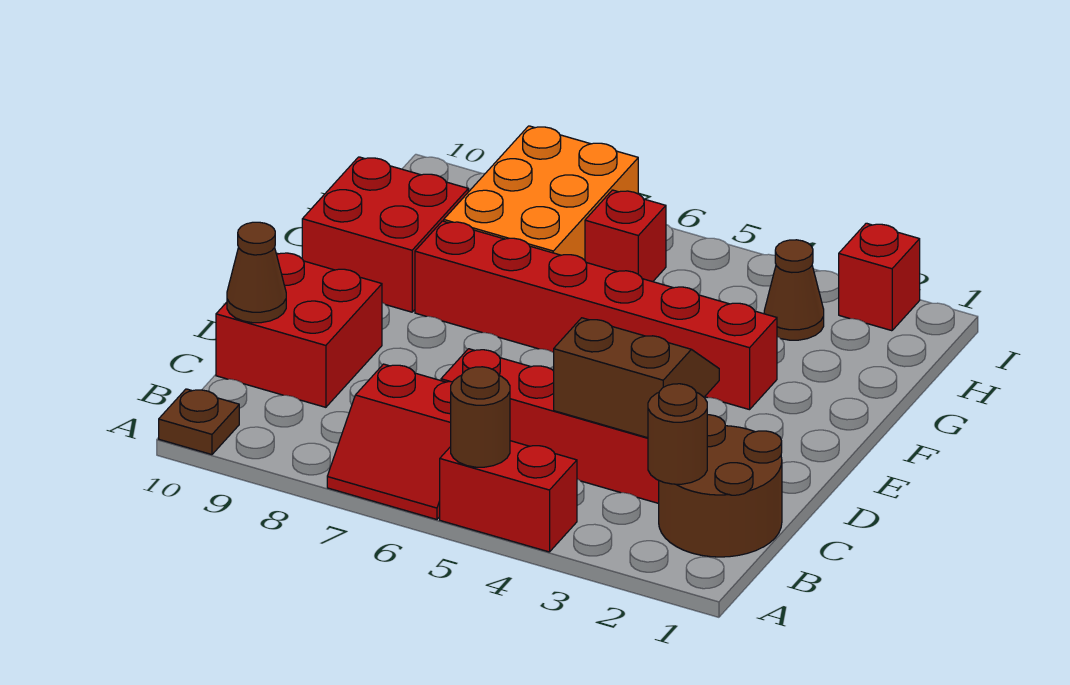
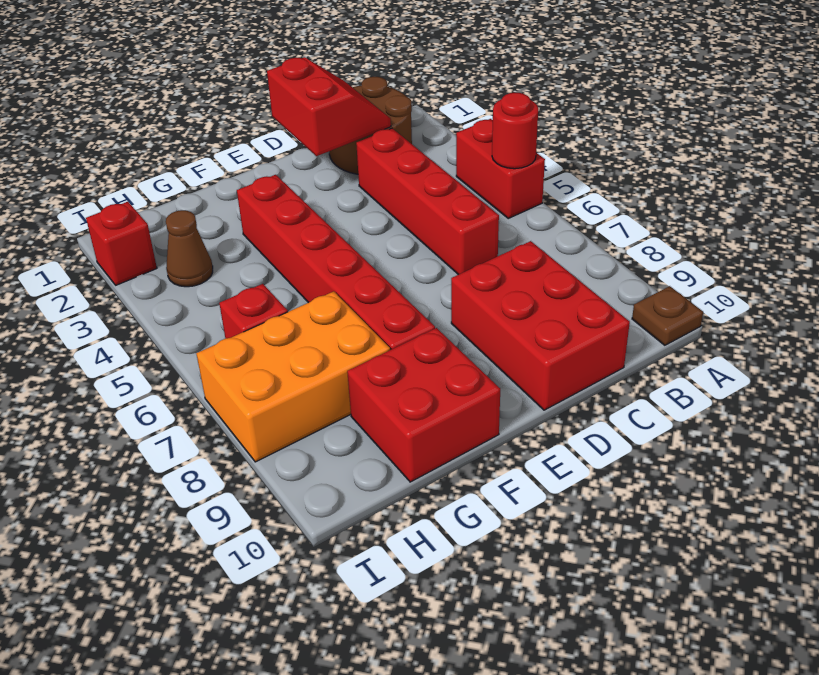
brown 1x1 round brick [451,367,510,467] -> red 1x1 round brick [492,93,538,169]
red 2x2 slope [327,364,452,519] -> red 2x2 slope moved to [267,57,391,156]
brown 1x1 round brick [648,384,707,484] -> none
brown 2x2 slope [554,318,719,438] -> none
red 2x2 brick [216,253,382,407] -> red 2x3 brick [451,241,630,410]
brown 1x1 cone [227,222,286,323] -> none

